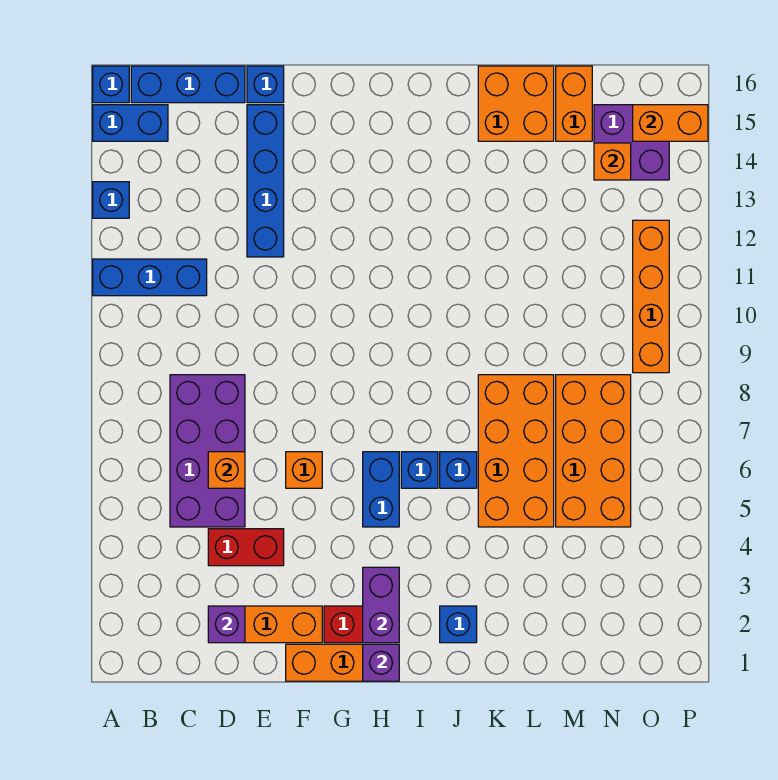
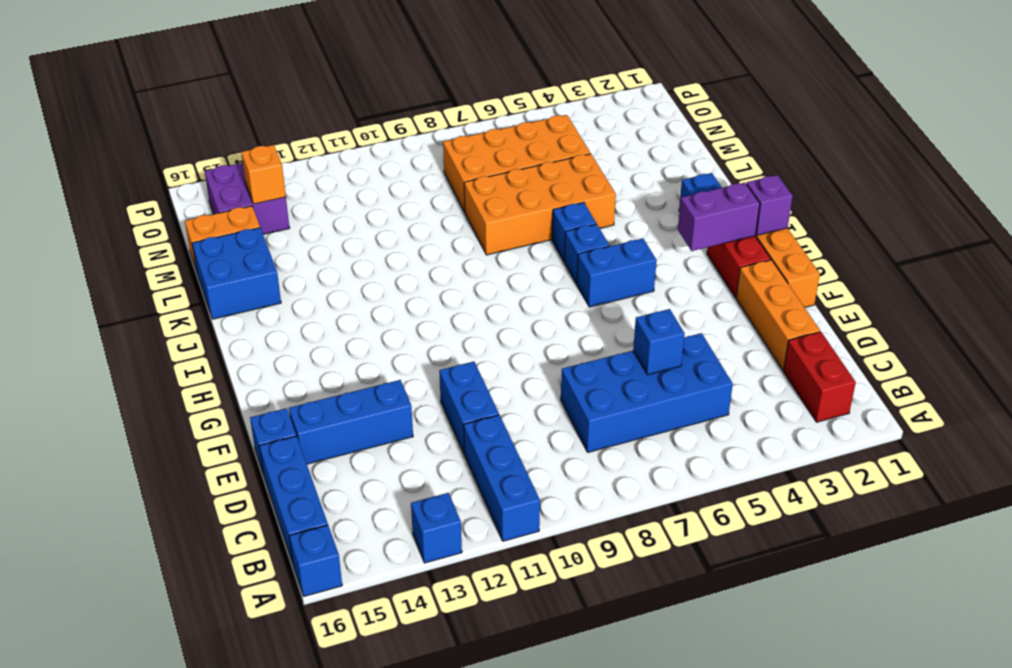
blue 1x2 brick [93,105,168,141] -> blue 1x2 brick moved to [439,362,499,454]
purple 2x4 brick [170,375,245,527] -> blue 2x4 brick [561,333,733,452]
purple 1x1 brick [208,606,245,643] -> none
red 1x2 brick [208,529,284,566] -> red 1x2 brick moved to [783,332,856,422]
orange 1x1 brick [208,452,245,488] -> blue 1x1 brick [633,309,685,375]
blue 1x4 brick [247,105,284,257] -> blue 1x3 brick [289,380,413,464]
orange 1x1 brick [286,452,322,488] -> none
orange 2x2 brick [478,66,554,141] -> blue 2x2 brick [192,228,281,319]
orange 1x4 brick [633,220,669,373] -> none
orange 1x2 brick [633,105,708,141] -> none

